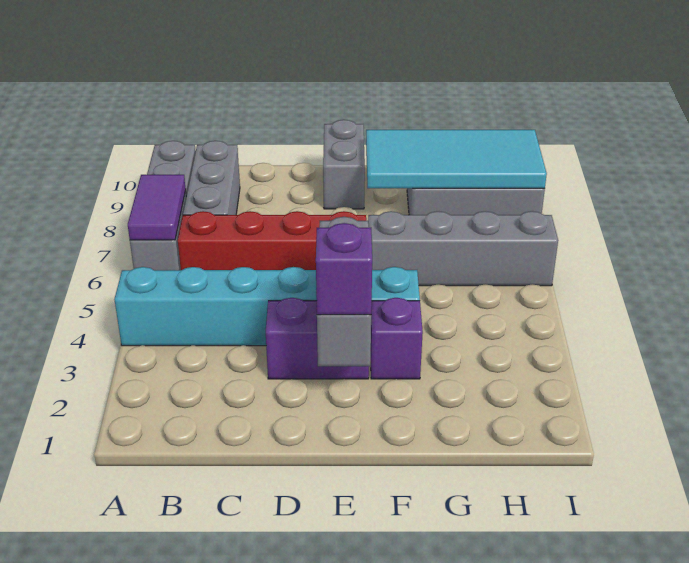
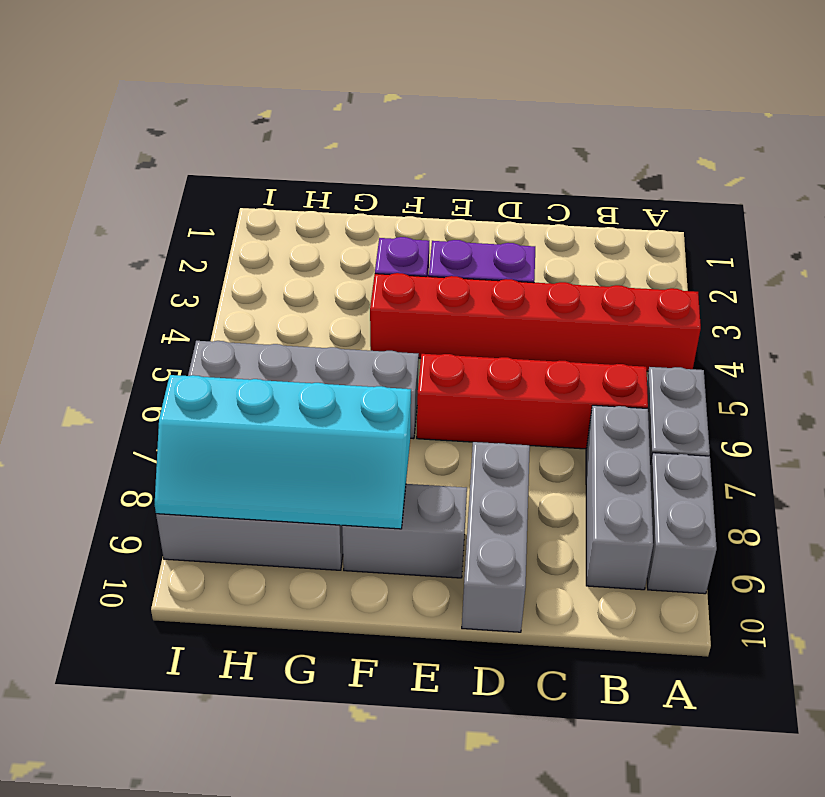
cyan 1x6 brick [114,267,420,346] -> red 1x6 brick [370,273,701,371]
purple 1x2 tile [128,175,186,240] -> none
grey 1x3 brick [317,217,371,366] -> grey 1x3 brick moved to [462,442,530,632]
purple 1x1 brick [316,223,372,315] -> none
grey 1x2 brick [323,120,365,209] -> grey 1x2 brick turned to [342,484,467,578]
cyan 2x4 tile [366,130,547,188] -> cyan 2x4 slope [155,375,411,529]

